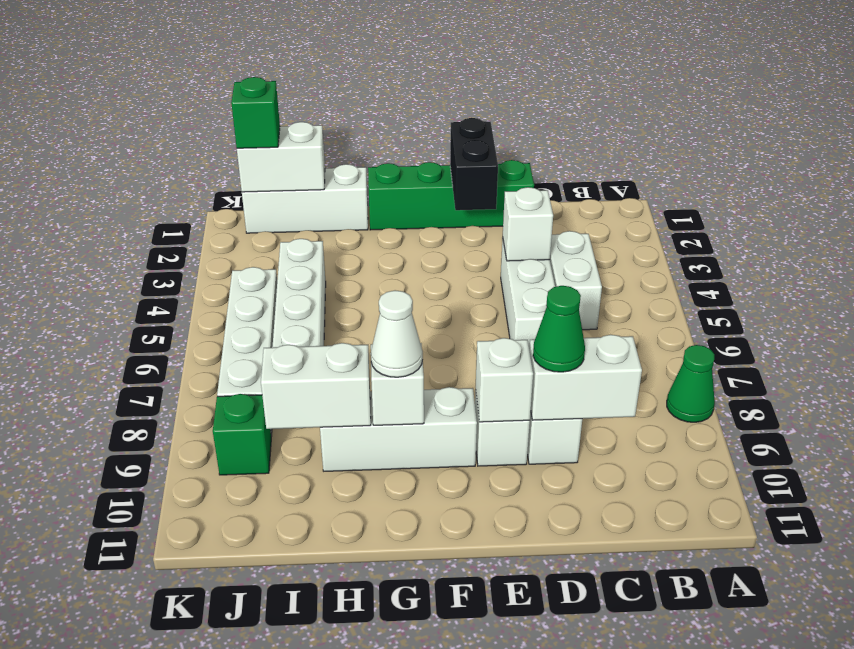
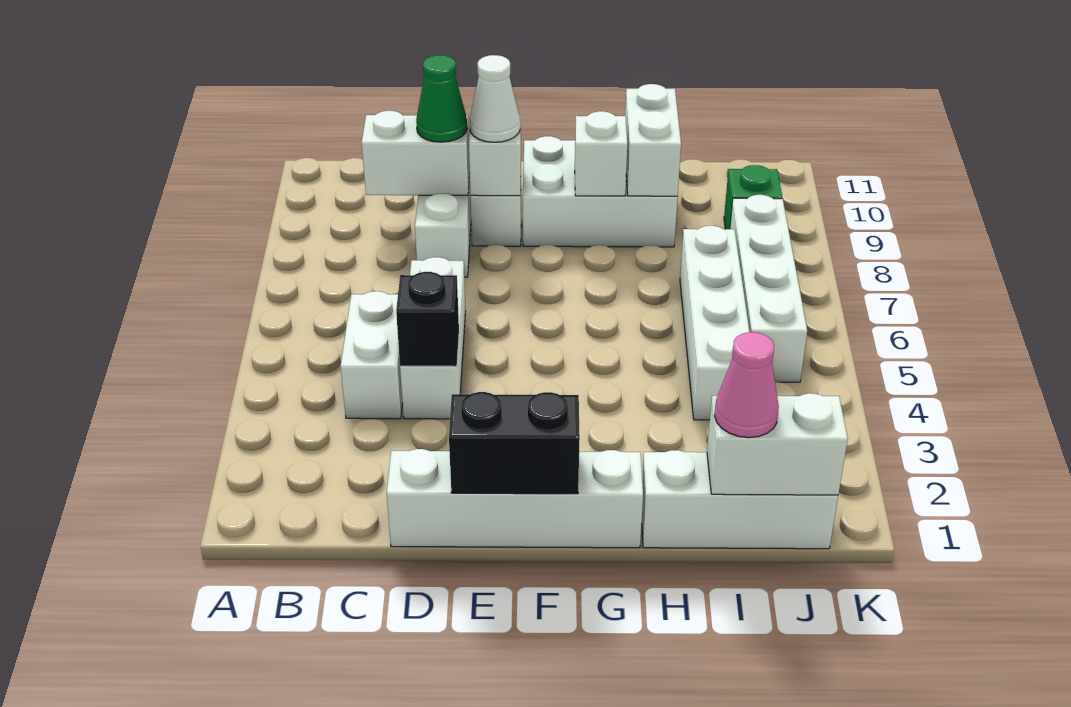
green 1x1 cone [667,345,715,422] -> none
green 1x4 brick [368,160,534,230] -> white 1x4 brick [387,449,643,548]
white 1x1 brick [502,187,553,261] -> black 1x1 brick [396,272,459,366]
black 1x2 brick [450,118,498,210] -> black 1x2 brick turned to [449,392,580,494]
white 1x3 brick [320,387,477,471] -> white 2x3 brick [523,136,678,247]
white 1x1 cone [371,290,423,377] -> white 1x1 cone moved to [470,55,520,142]
white 1x2 brick [261,343,371,429] -> white 1x2 brick turned to [625,84,681,196]
none -> pink 1x1 cone [714,332,779,438]
green 1x1 brick [231,77,280,148] -> none

